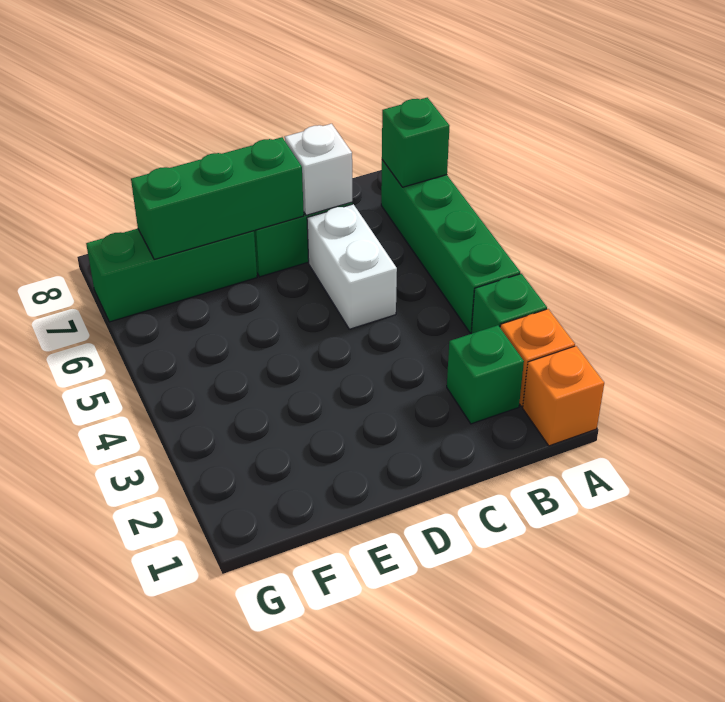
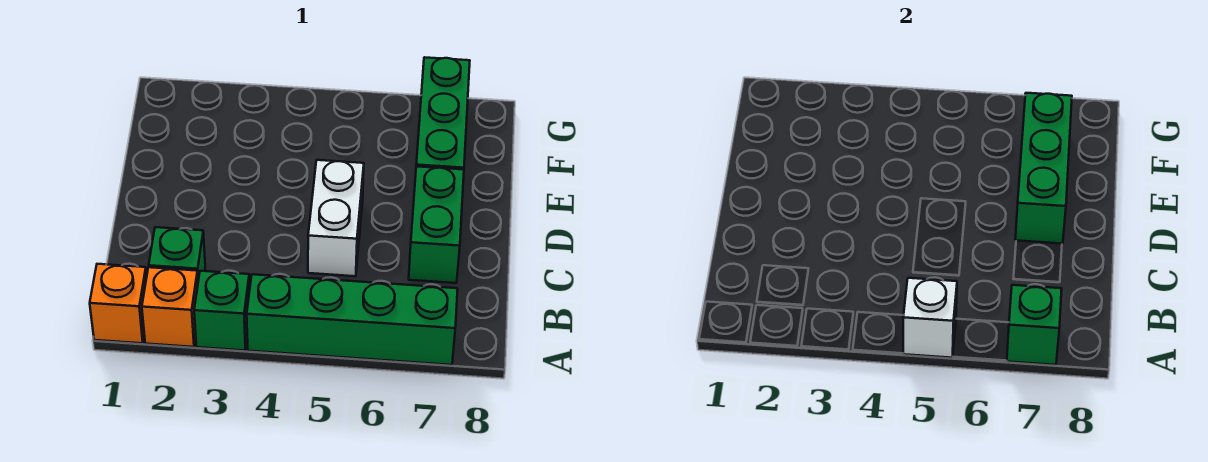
white 1x2 brick [307,204,397,329] -> white 1x2 brick turned to [308,160,364,276]
white 1x1 brick [285,124,352,215] -> white 1x1 brick moved to [903,278,957,358]

